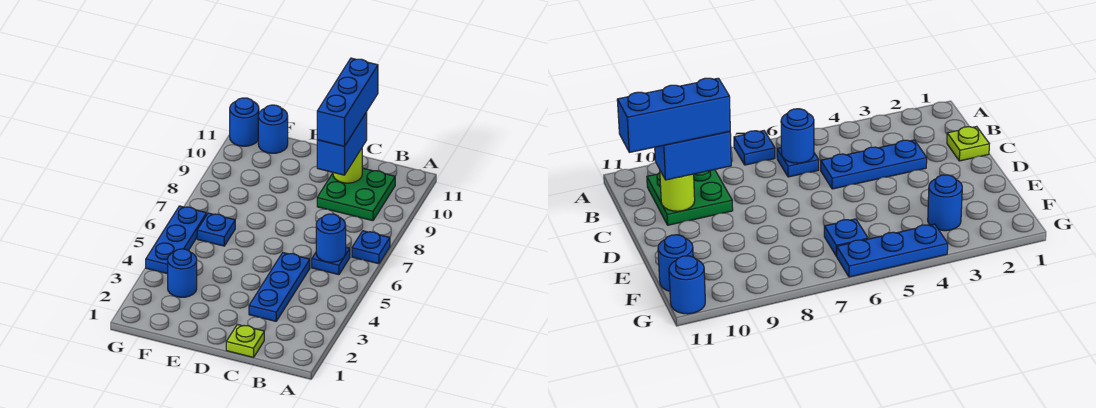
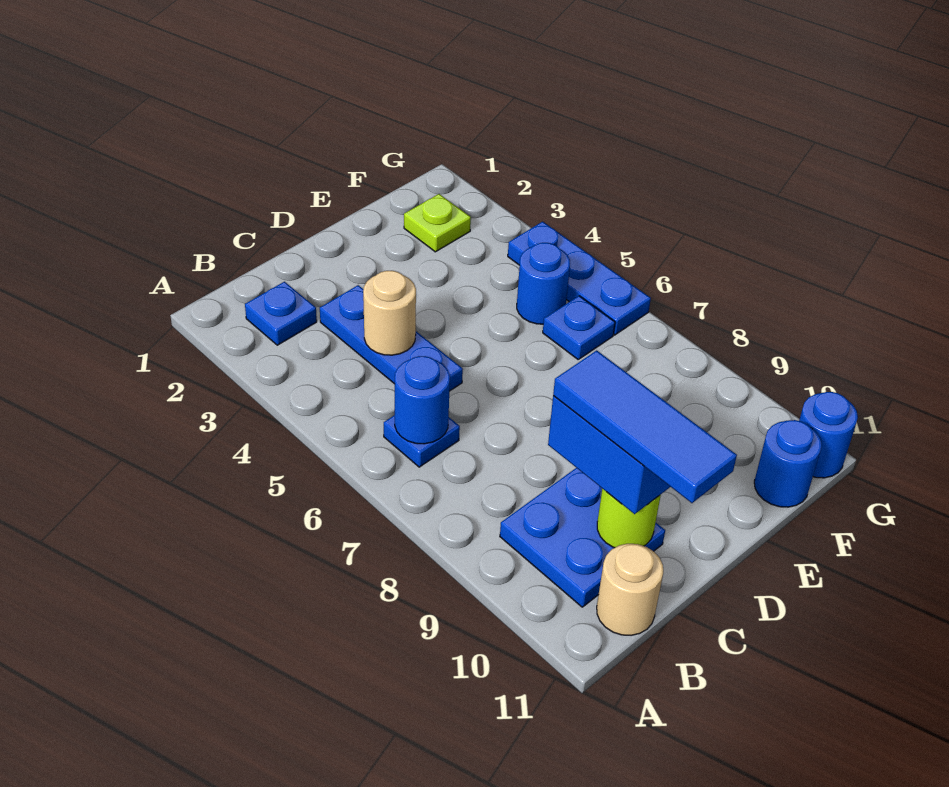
blue 1x1 plate [352,231,390,264] -> blue 1x1 plate moved to [245,282,317,345]
green 2x2 plate [317,168,395,221] -> blue 2x2 plate [500,468,665,607]
none -> tan 1x1 round brick [597,544,663,635]
lime 1x1 plate [226,324,264,357] -> lime 1x1 plate moved to [404,194,471,252]
none -> tan 1x1 round brick [363,271,416,355]
blue 1x3 brick [317,58,378,146] -> blue 1x3 tile [553,350,737,503]
blue 1x1 round brick [168,249,197,297] -> blue 1x1 round brick moved to [517,243,570,324]

